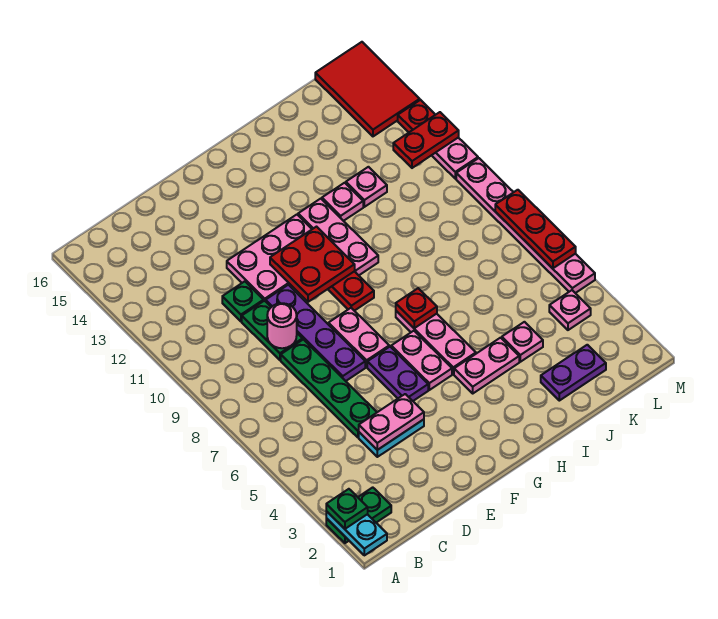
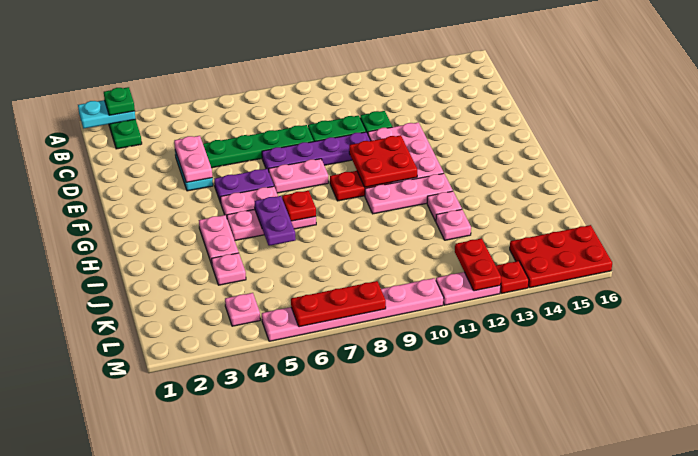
pink 1x1 round brick [267,303,297,348] -> none
purple 1x2 plate [541,345,606,401] -> purple 1x2 plate moved to [255,196,296,246]
red 2x3 tile [315,42,420,136] -> red 2x3 plate [510,225,612,288]

